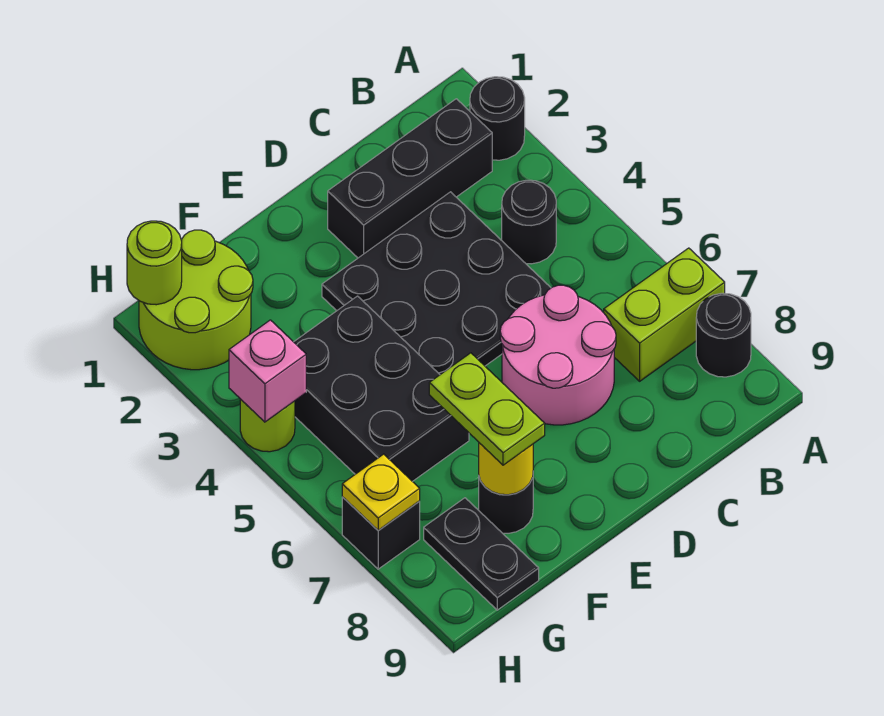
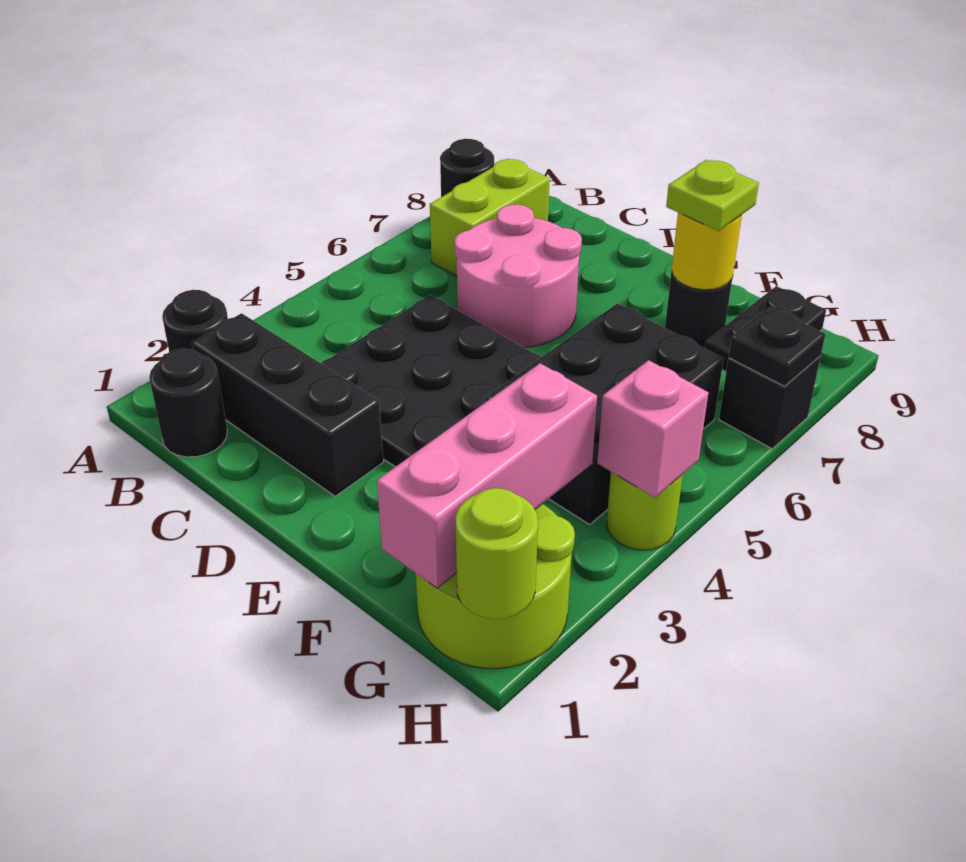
lime 1x2 brick [604,248,725,381] -> lime 1x2 brick turned to [430,159,550,276]
black 1x1 round brick [502,180,556,264] -> black 1x1 round brick moved to [149,349,227,457]
lime 1x2 plate [429,353,545,465] -> lime 1x1 plate [666,160,759,231]
none -> pink 1x3 brick [377,363,597,588]
yellow 1x1 plate [342,454,420,530] -> black 1x1 plate [729,307,825,386]

